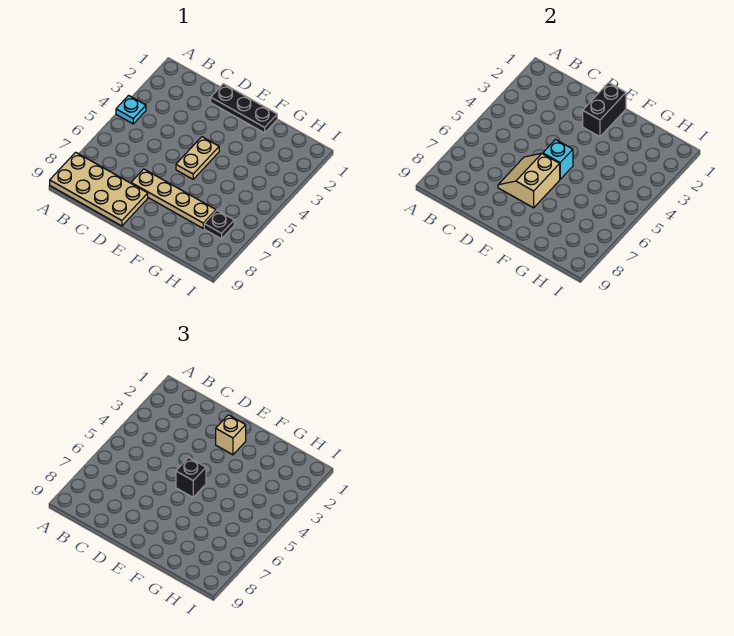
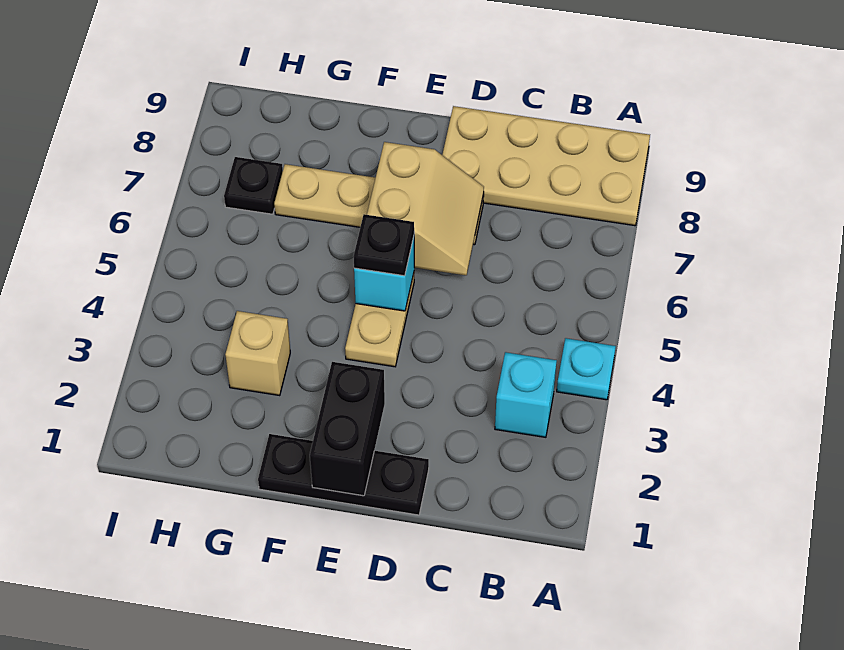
none -> cyan 1x1 brick [495,352,557,437]
tan 1x1 brick [216,415,246,455] -> tan 1x1 brick moved to [225,311,290,395]
black 1x1 brick [176,458,206,497] -> black 1x1 plate [354,214,414,276]

